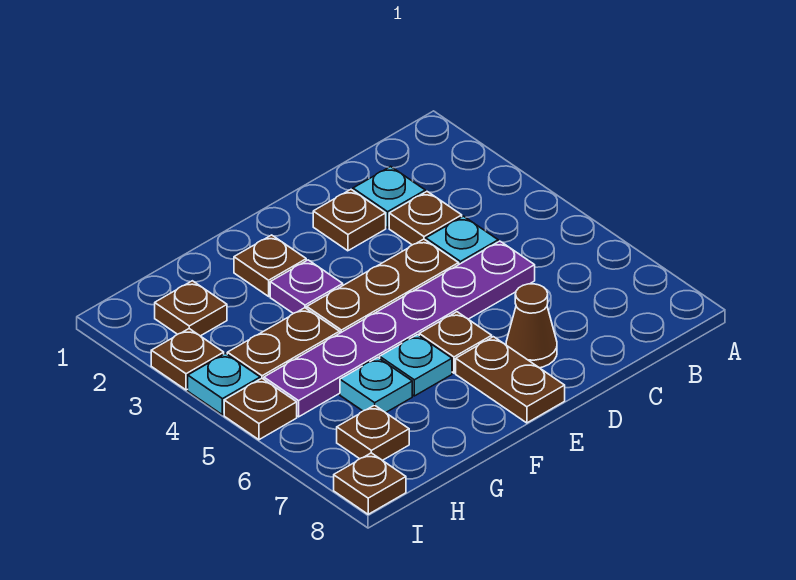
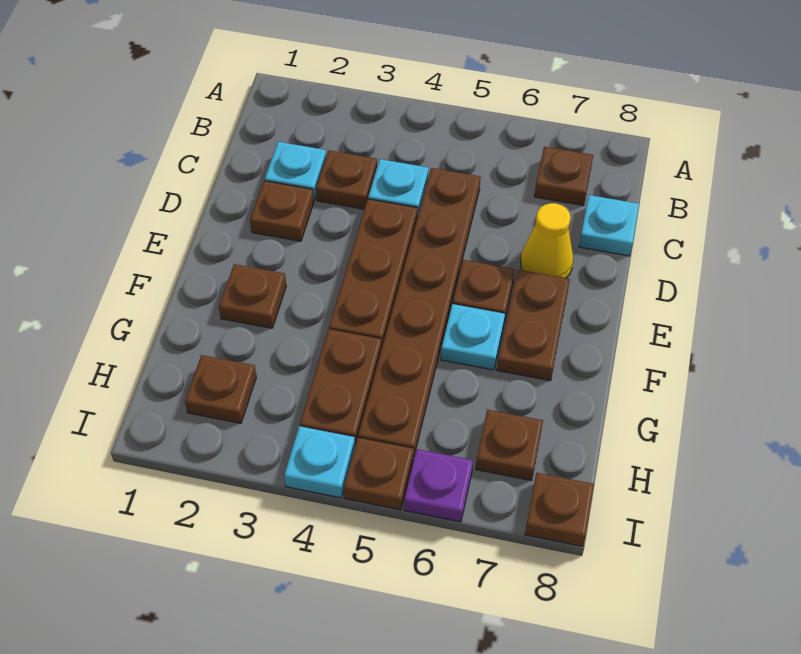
purple 1x6 plate [264,241,535,417] -> brown 1x6 plate [358,168,480,457]
brown 1x1 cone [506,284,557,368] -> yellow 1x1 cone [521,203,573,278]
brown 1x2 plate [456,337,565,423] -> brown 1x2 plate turned to [497,270,570,381]
purple 1x1 plate [270,260,343,314] -> purple 1x1 plate moved to [404,449,473,522]
cyan 1x1 plate [340,358,412,413] -> cyan 1x1 plate moved to [579,195,639,256]
brown 1x1 plate [151,329,224,390] -> brown 1x1 plate moved to [534,147,593,206]

